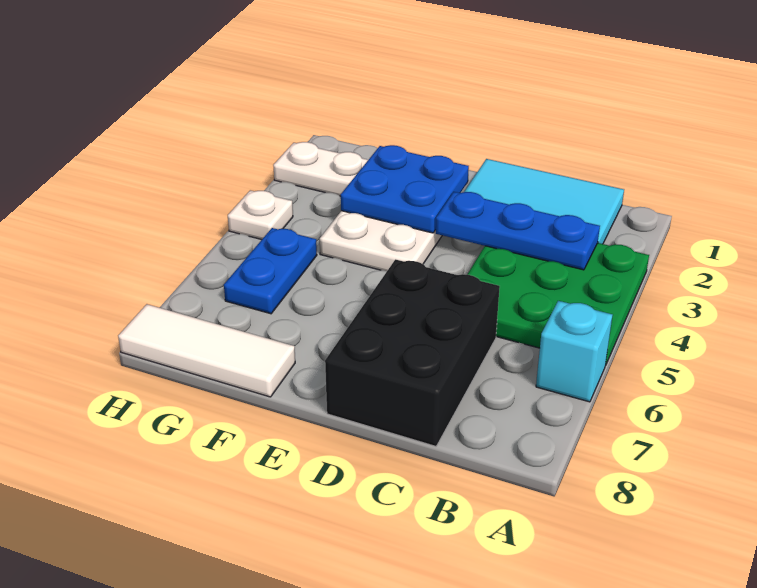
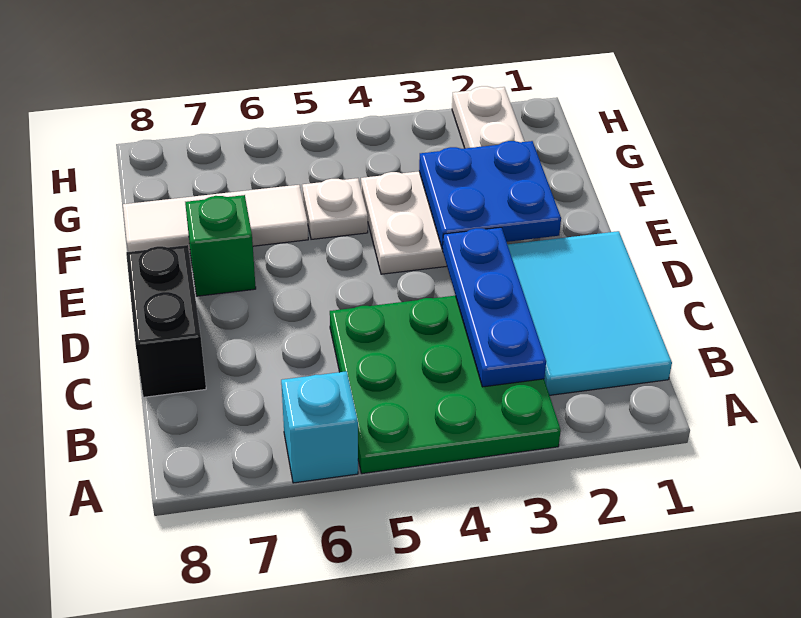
black 2x3 brick [325,259,500,446] -> black 1x2 brick [126,245,206,397]
none -> green 1x1 brick [185,195,256,296]
white 1x3 tile [118,304,295,397] -> white 1x3 tile turned to [123,185,308,254]
blue 1x2 plate [224,228,317,314] -> none
white 1x1 plate [228,190,293,240] -> white 1x1 plate moved to [302,178,368,239]

